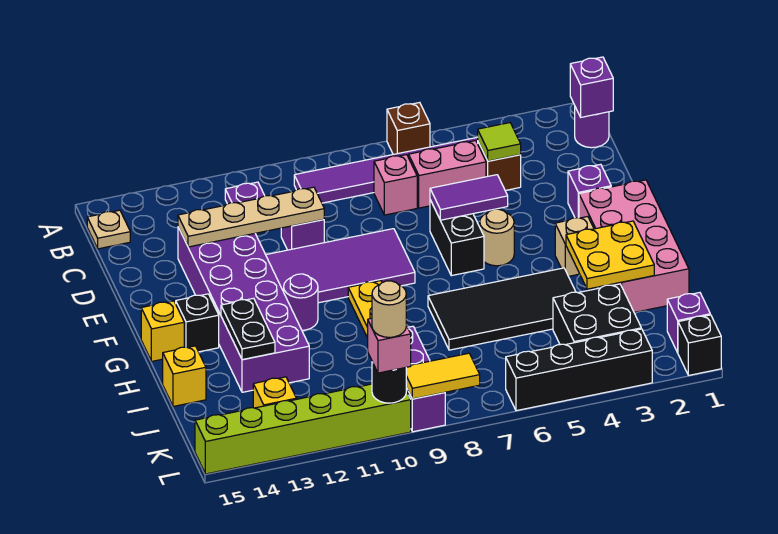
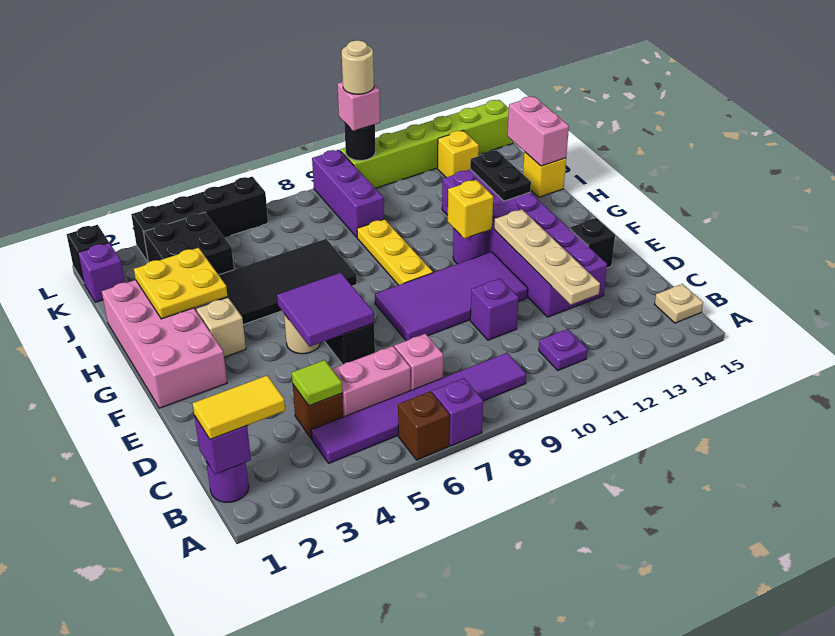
tan 1x4 plate [178,187,324,247] -> tan 1x4 plate turned to [494,209,600,305]
purple 1x1 brick [568,164,611,218] -> purple 1x1 brick moved to [432,378,483,446]
purple 1x2 tile [430,175,508,220] -> purple 2x2 tile [277,273,374,347]
black 1x1 brick [176,294,219,352] -> black 1x1 brick moved to [570,218,615,268]
yellow 1x1 brick [141,301,184,361] -> yellow 1x1 brick moved to [448,180,493,239]
none -> pink 1x2 brick [507,97,569,166]
yellow 1x2 tile [406,353,480,399] -> yellow 1x2 tile moved to [193,375,285,440]

